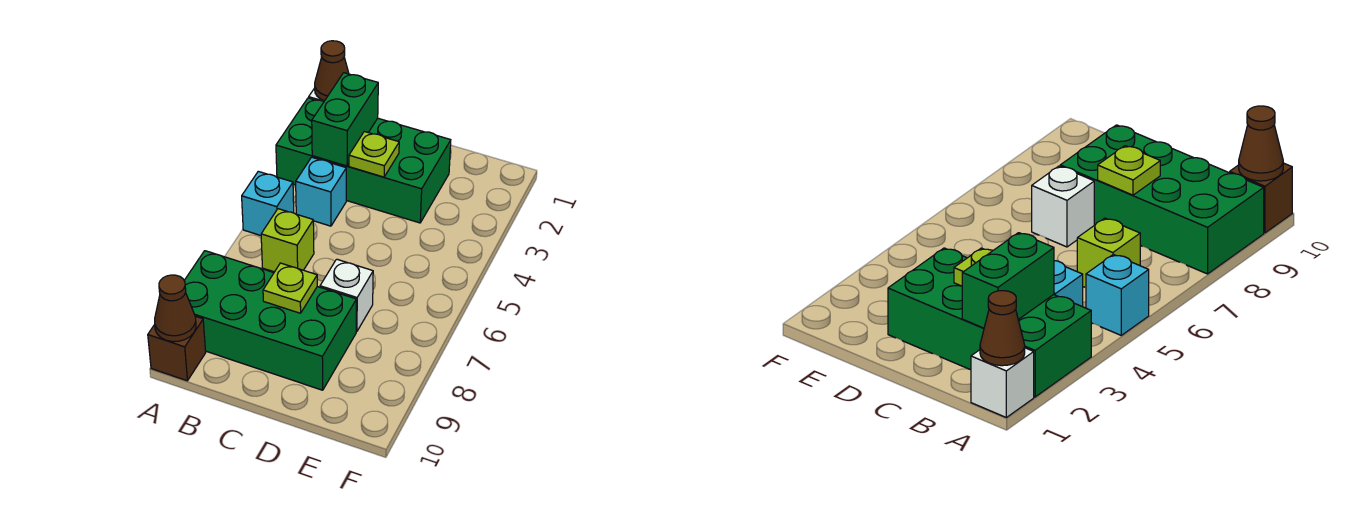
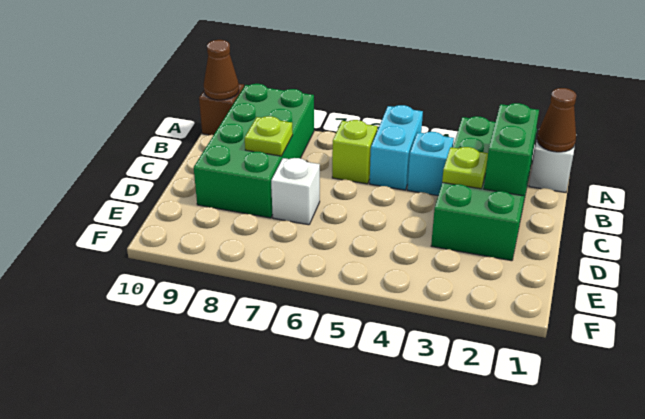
cyan 1x1 brick [242,171,294,235] -> cyan 1x2 brick [370,105,423,190]
green 1x2 brick [312,73,378,166] -> green 1x2 brick turned to [484,103,539,196]

